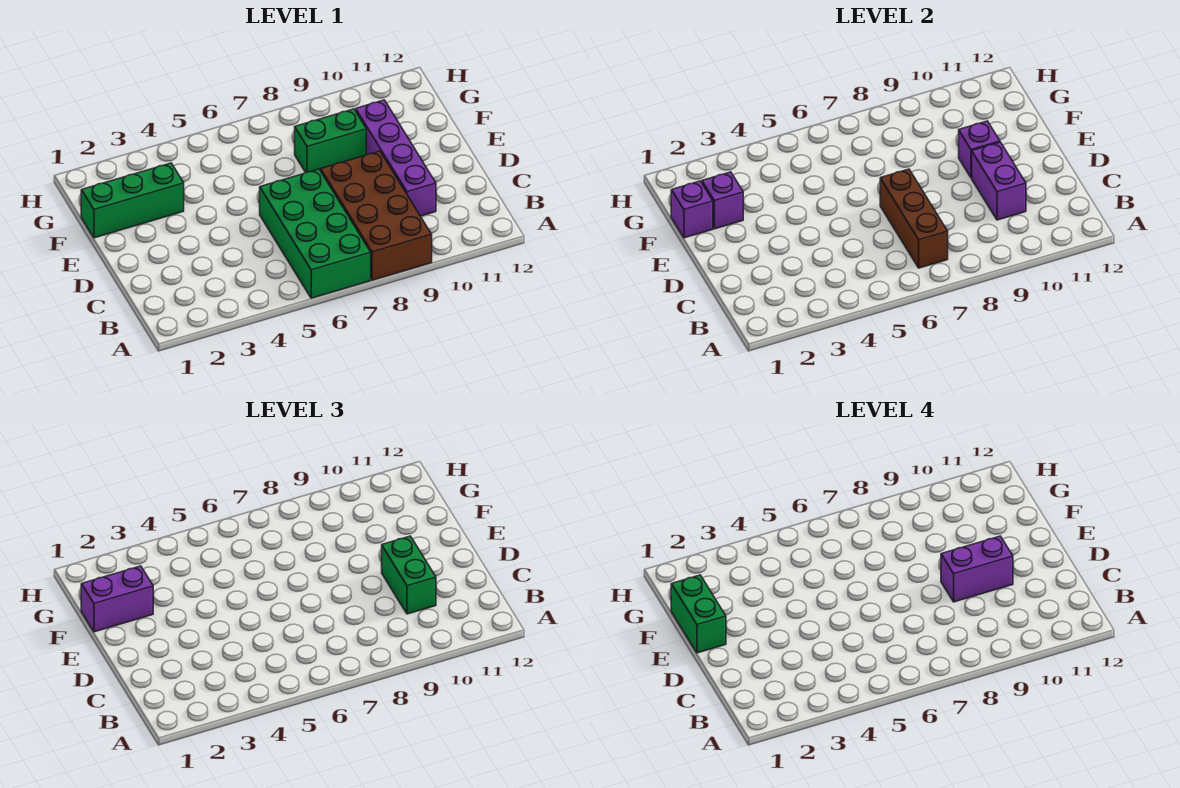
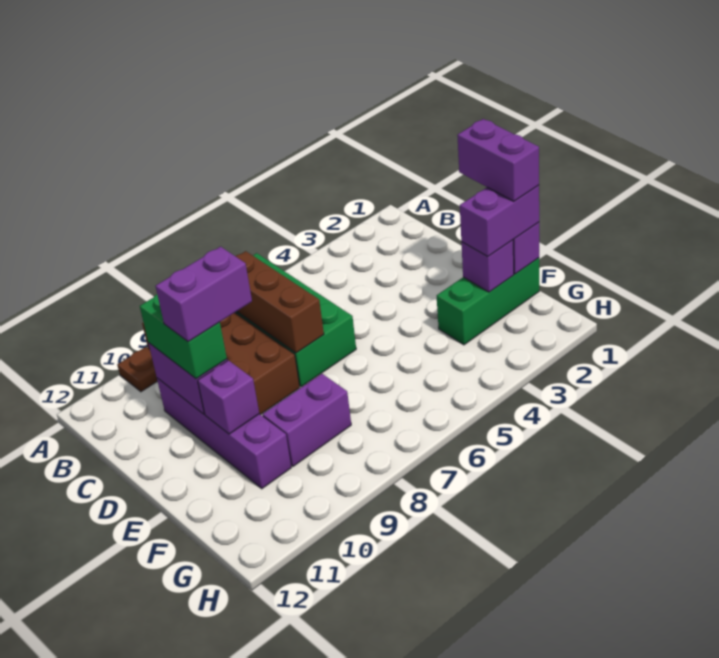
none -> brown 1x1 plate [117,347,157,392]
green 1x2 brick [671,575,726,653] -> purple 1x2 brick [457,119,539,201]
green 1x2 brick [295,109,366,172] -> purple 1x2 brick [262,374,351,466]

